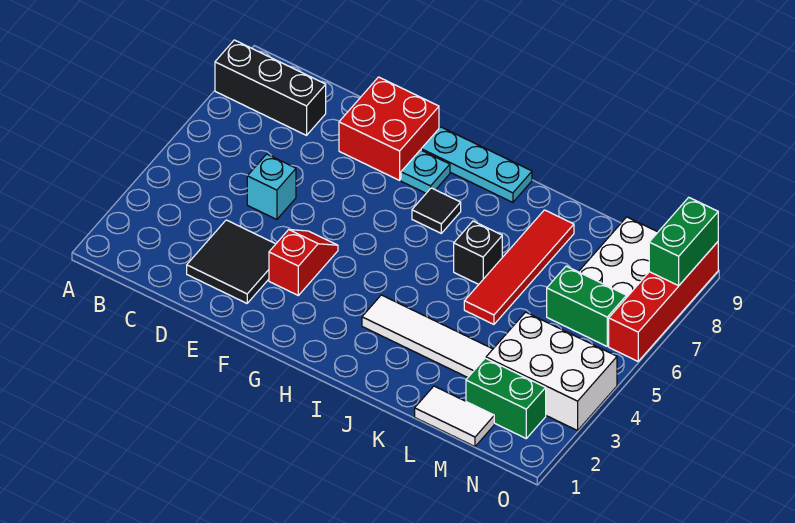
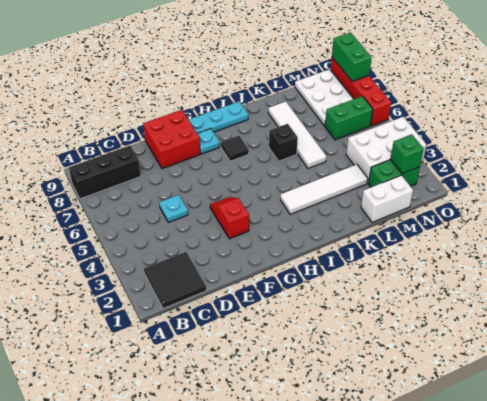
black 2x2 tile [187,220,275,303] -> black 2x2 tile moved to [144,252,206,309]
cyan 1x1 brick [247,154,296,219] -> cyan 1x1 plate [159,195,188,222]
red 1x4 tile [464,210,574,324] -> white 1x4 tile [268,101,327,169]
white 1x2 tile [415,386,494,446] -> white 1x2 brick [361,175,413,222]
none -> green 1x1 brick [390,134,424,174]

